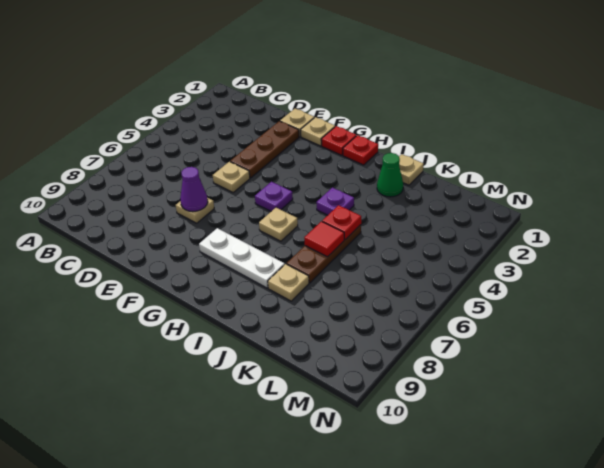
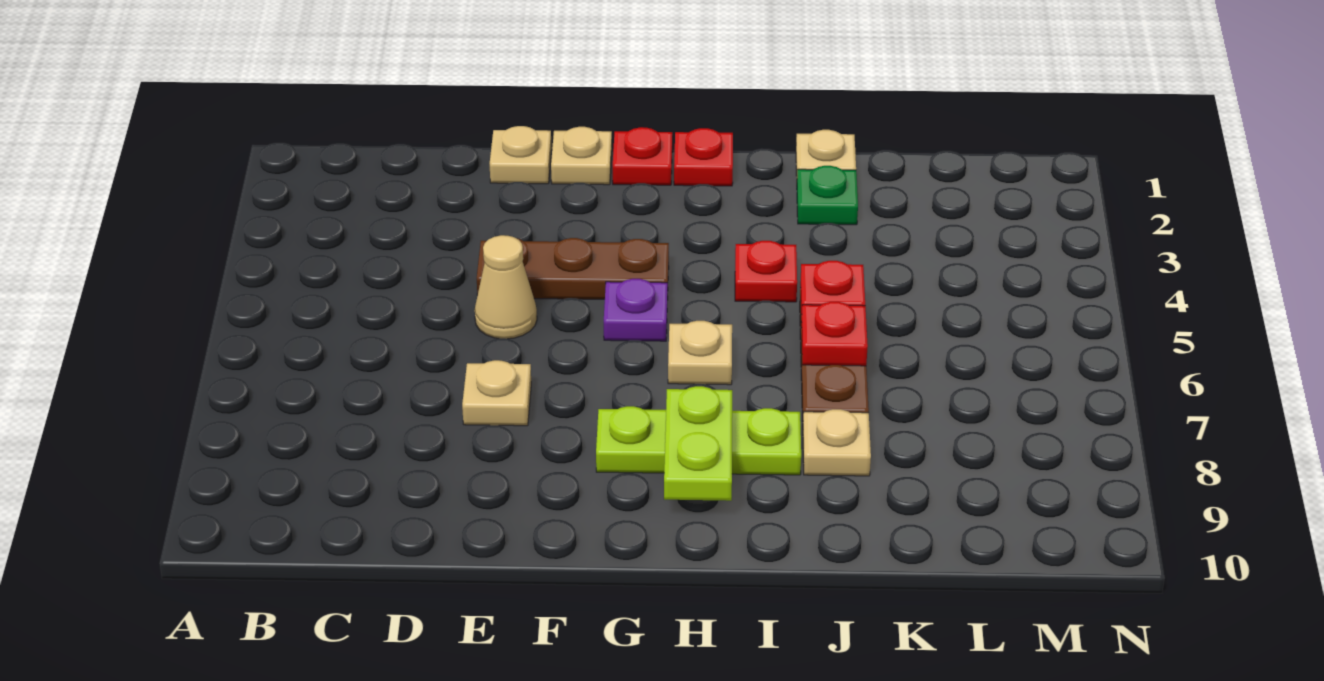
brown 1x3 plate [230,121,299,178] -> brown 1x3 plate turned to [477,238,669,300]
tan 1x1 plate [213,162,250,192] -> tan 1x1 cone [475,235,537,339]
purple 1x1 cone [180,167,208,211] -> none
white 1x3 plate [199,228,285,288] -> lime 1x3 plate [596,406,801,475]
none -> lime 1x2 plate [664,386,732,501]
purple 1x1 plate [316,187,354,215] -> red 1x1 plate [735,241,797,302]
green 1x1 cone [377,153,403,197] -> green 1x1 plate [797,166,858,225]
red 1x1 tile [304,221,344,257] -> red 1x1 plate [801,302,868,366]

